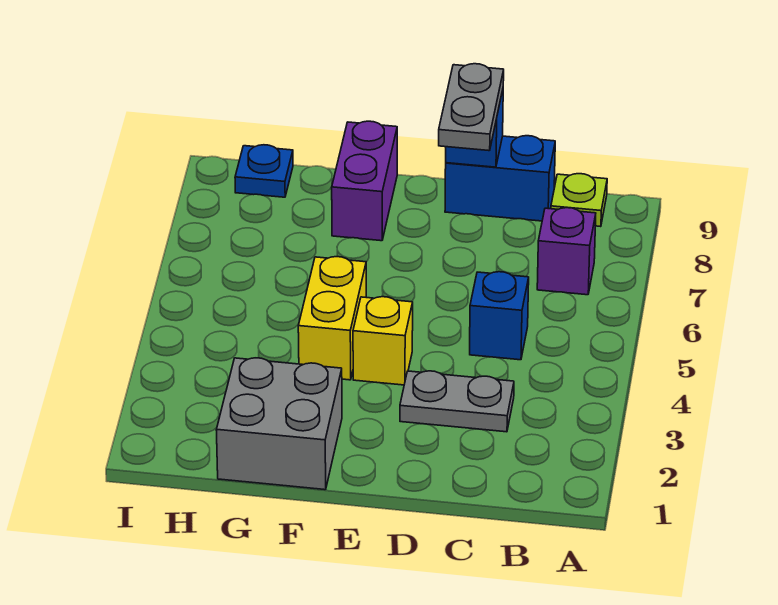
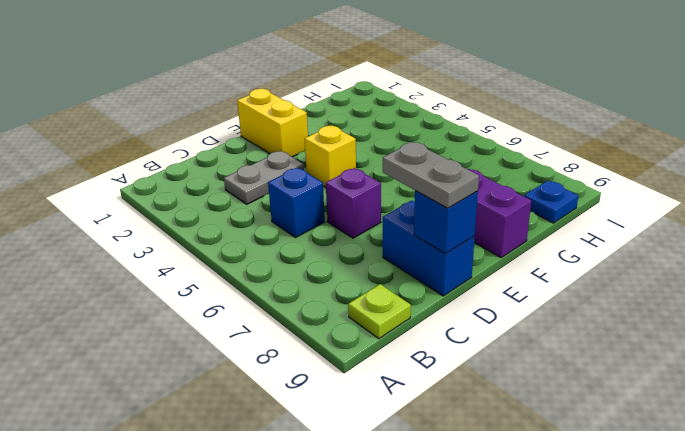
purple 1x1 brick [537,208,596,295] -> purple 1x1 brick moved to [326,168,381,238]
blue 1x2 brick [445,136,555,221] -> blue 1x2 brick turned to [383,201,475,296]
grey 2x2 brick [216,358,342,490] -> none
yellow 1x2 brick [298,257,366,380] -> yellow 1x2 brick moved to [237,89,308,157]

